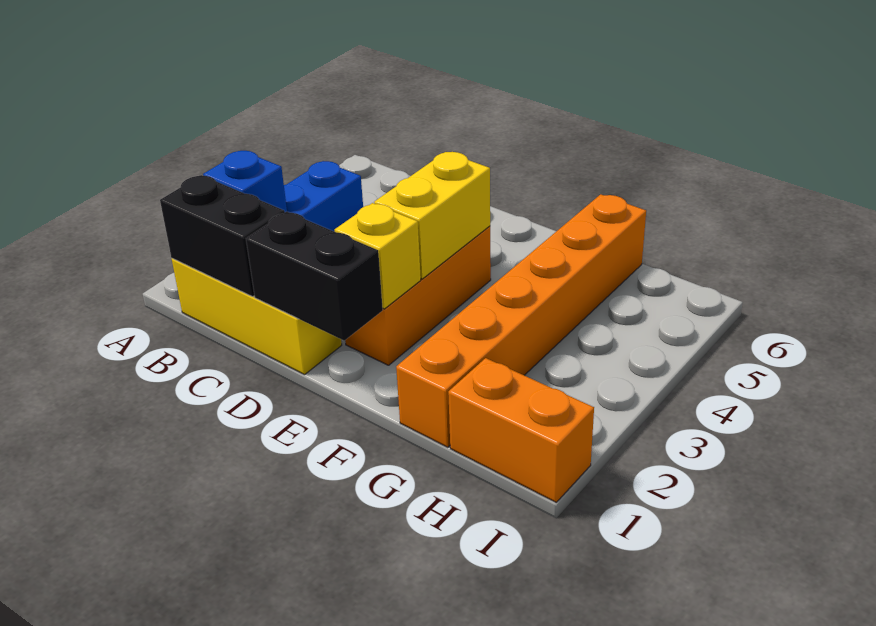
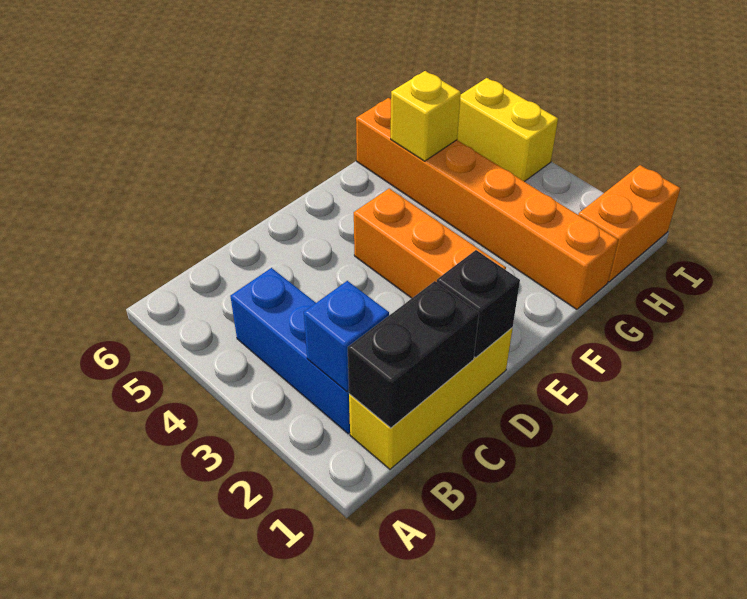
black 1x2 brick [246,211,383,340] -> black 1x1 brick [437,250,520,358]
yellow 1x1 brick [335,203,421,309] -> yellow 1x1 brick moved to [391,71,461,161]
yellow 1x2 brick [374,152,490,279] -> yellow 1x2 brick moved to [457,78,558,182]

